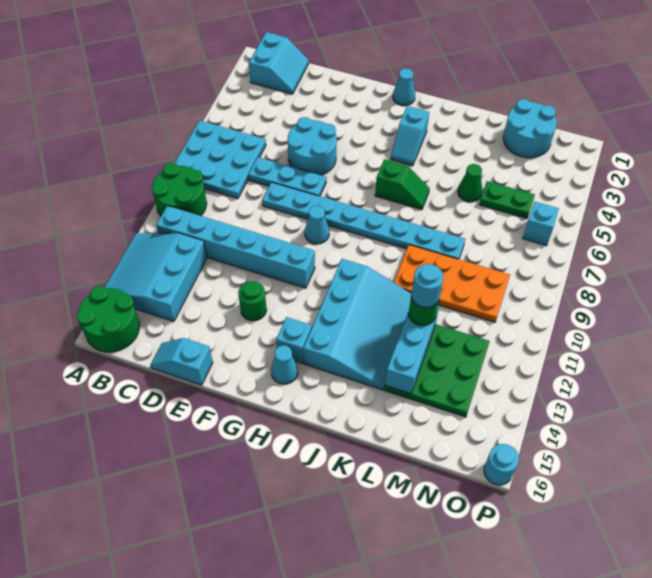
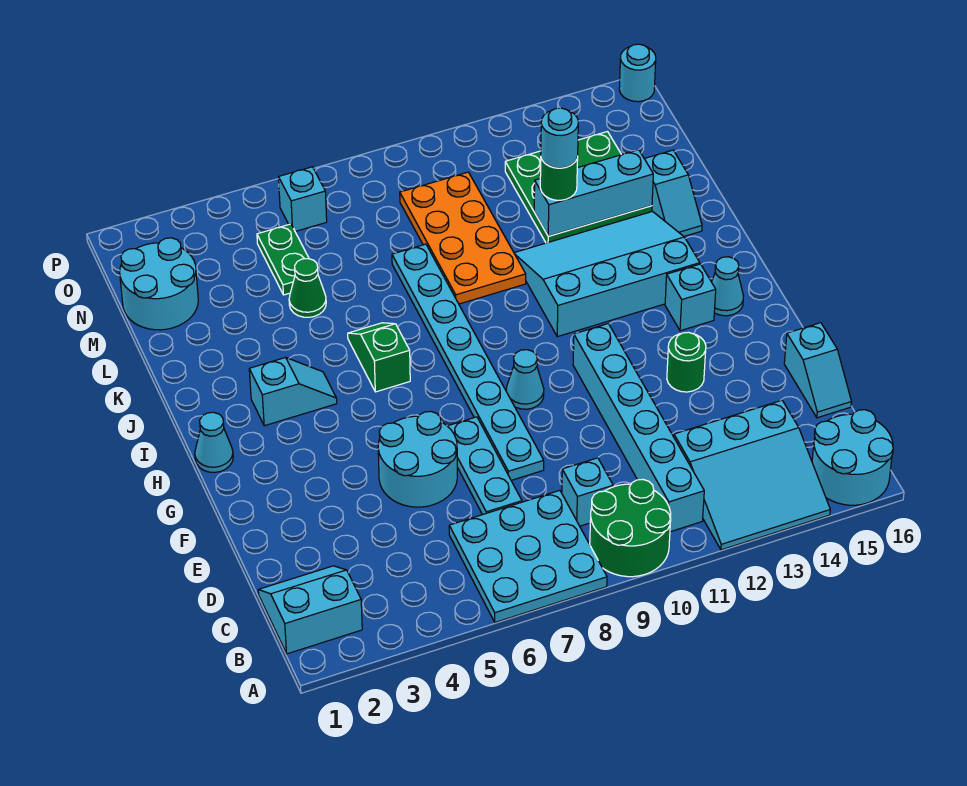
green 2x2 round brick [77,286,139,352] -> cyan 2x2 round brick [812,410,893,505]
none -> cyan 1x1 brick [562,458,613,526]
none -> cyan 1x2 slope [645,150,702,236]

